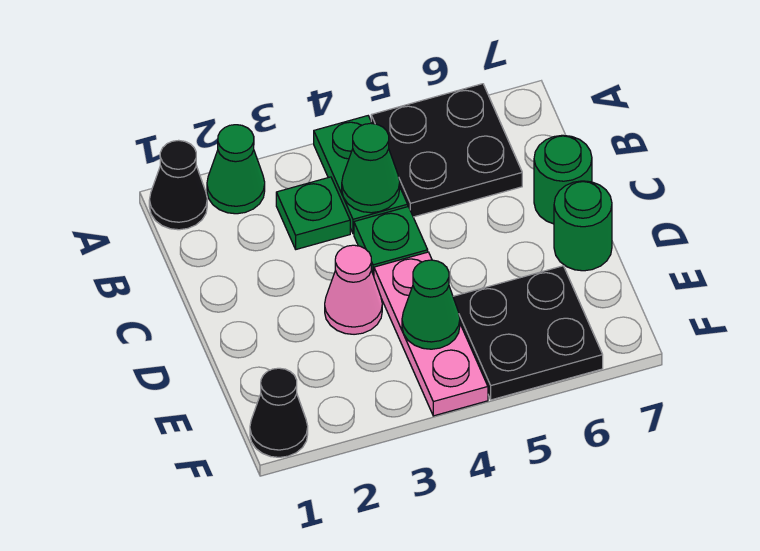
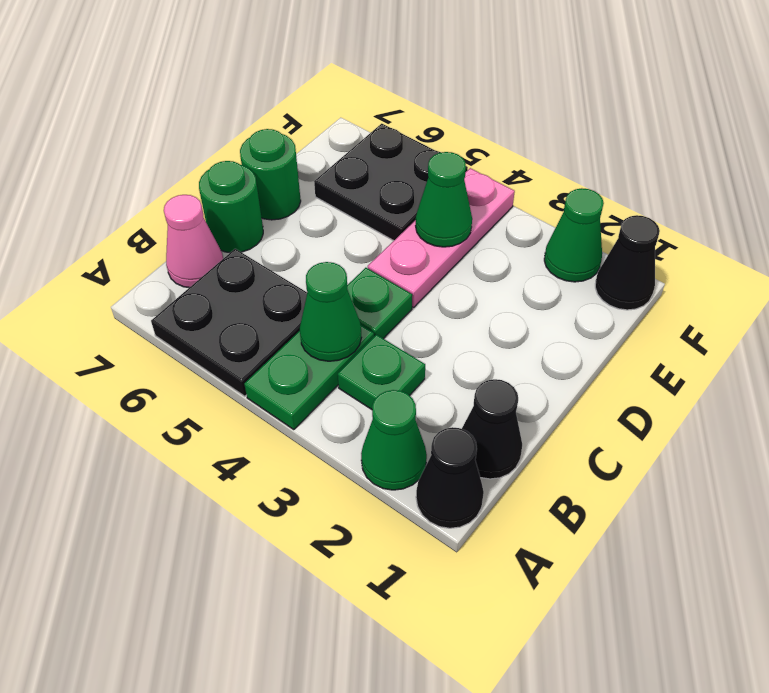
none -> black 1x1 cone [462,379,522,479]
pink 1x1 cone [325,245,382,334] -> pink 1x1 cone moved to [164,195,223,288]
none -> green 1x1 cone [544,188,604,282]

